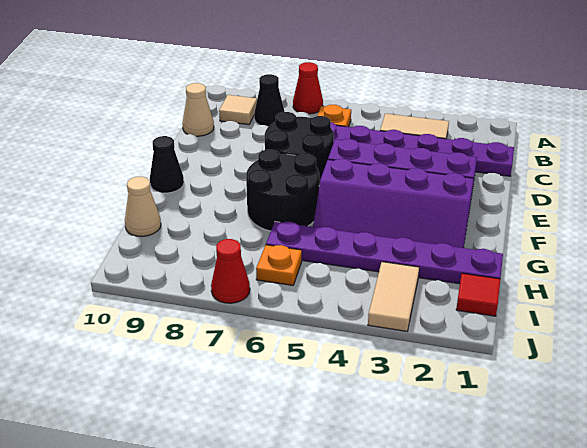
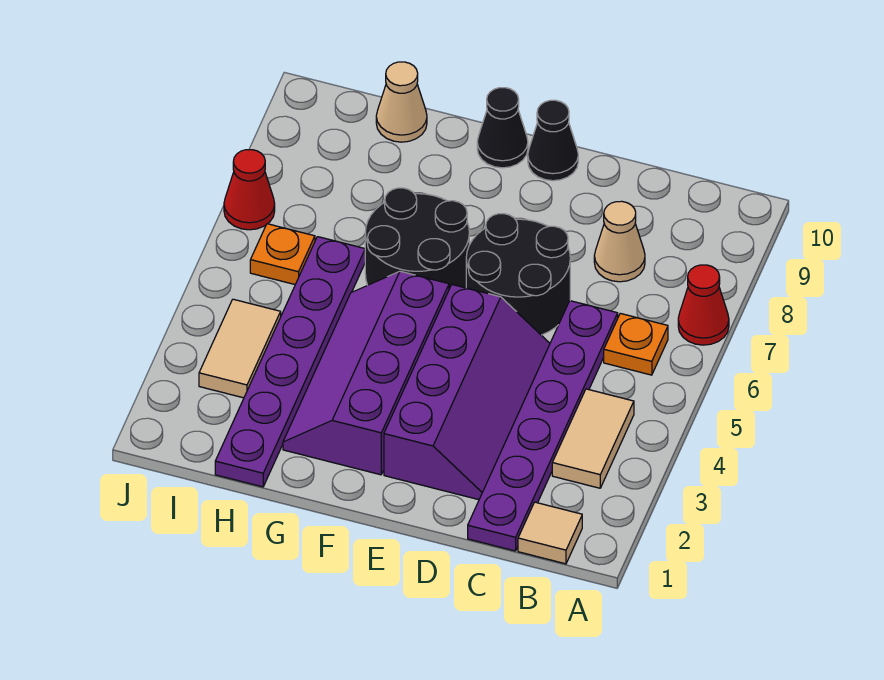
black 1x1 cone [254,74,285,126] -> black 1x1 cone moved to [528,100,578,181]
tan 1x1 tile [219,95,257,125] -> tan 1x1 tile moved to [518,502,582,564]
tan 1x1 cone [182,83,214,136] -> tan 1x1 cone moved to [594,201,645,282]
red 1x1 tile [456,273,500,316] -> none
tan 1x2 tile [368,262,419,331] -> tan 1x2 tile turned to [199,299,281,398]

